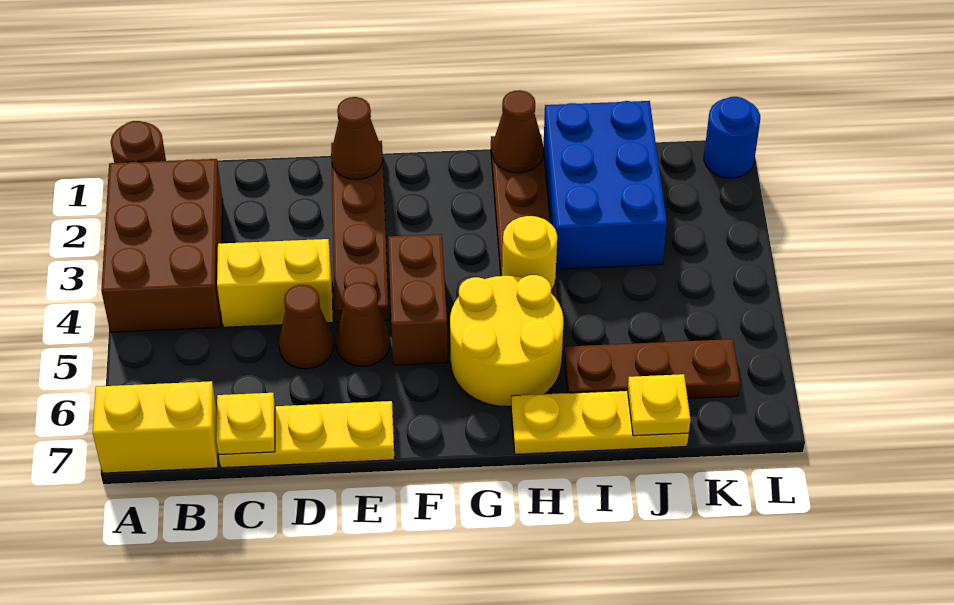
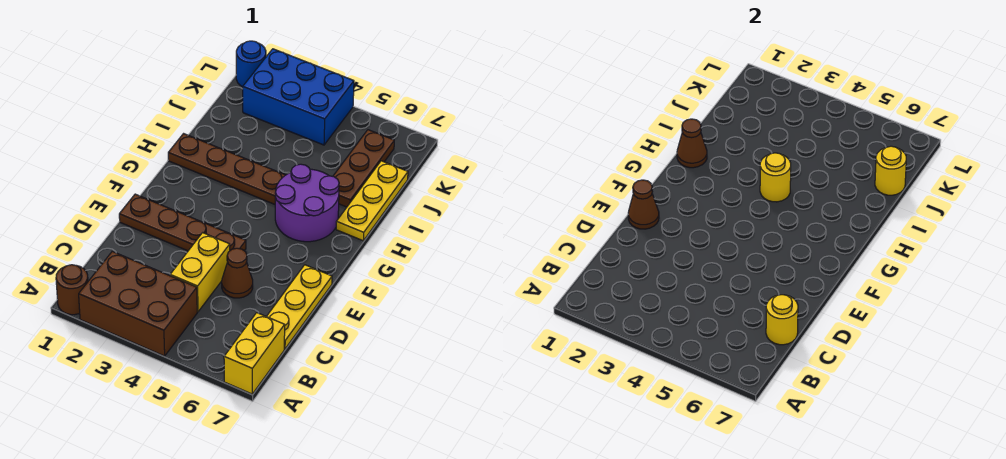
yellow 1x1 plate [216,393,275,455] -> yellow 1x1 round brick [766,295,798,345]
brown 1x1 cone [336,282,390,366] -> none
brown 1x2 brick [388,234,448,365] -> none
yellow 2x2 round brick [450,275,563,407] -> purple 2x2 round brick [275,164,339,242]
blue 2x3 brick [543,101,667,269] -> blue 2x3 brick moved to [243,49,354,145]
yellow 1x1 plate [628,374,691,436] -> yellow 1x1 round brick [875,146,906,195]

